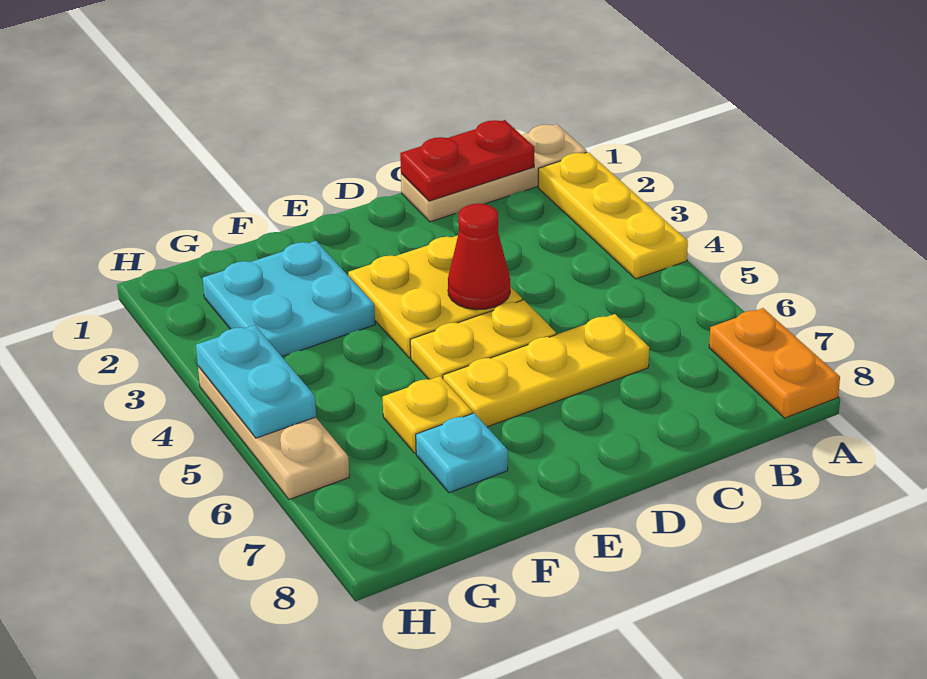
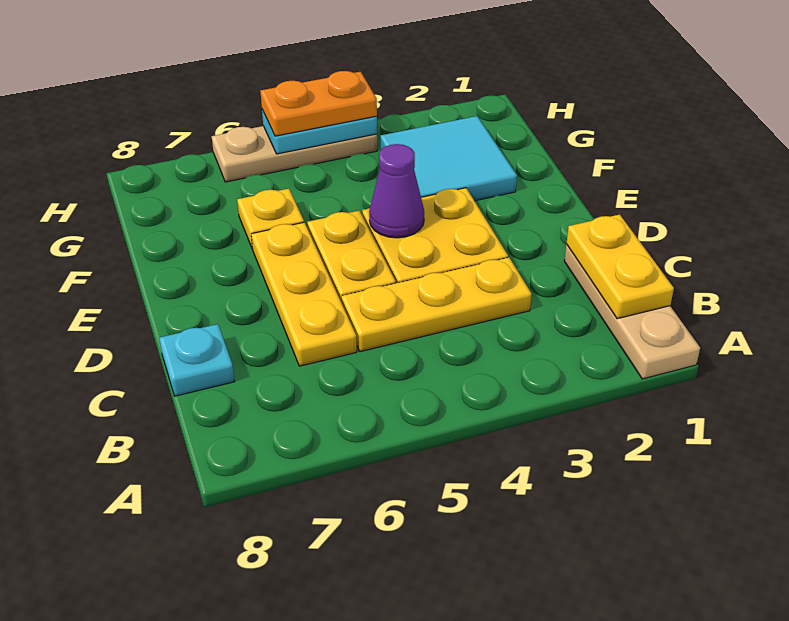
yellow 1x3 plate [538,152,688,279] -> yellow 1x3 plate moved to [341,257,532,352]
orange 1x2 plate [709,308,840,418] -> orange 1x2 plate moved to [260,71,377,136]
red 1x2 plate [400,120,534,201] -> yellow 1x2 plate [566,214,674,319]
red 1x1 cone [448,204,510,310] -> none
none -> purple 1x1 cone [369,144,424,238]
cyan 2x2 plate [203,241,375,357] -> cyan 2x2 tile [380,116,517,201]
cyan 1x1 plate [416,413,508,493] -> cyan 1x1 plate moved to [159,324,235,396]

